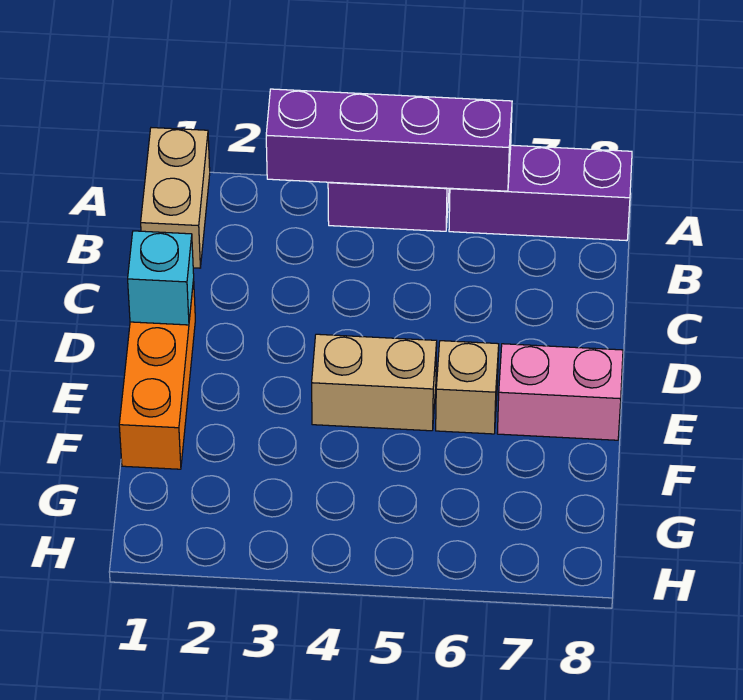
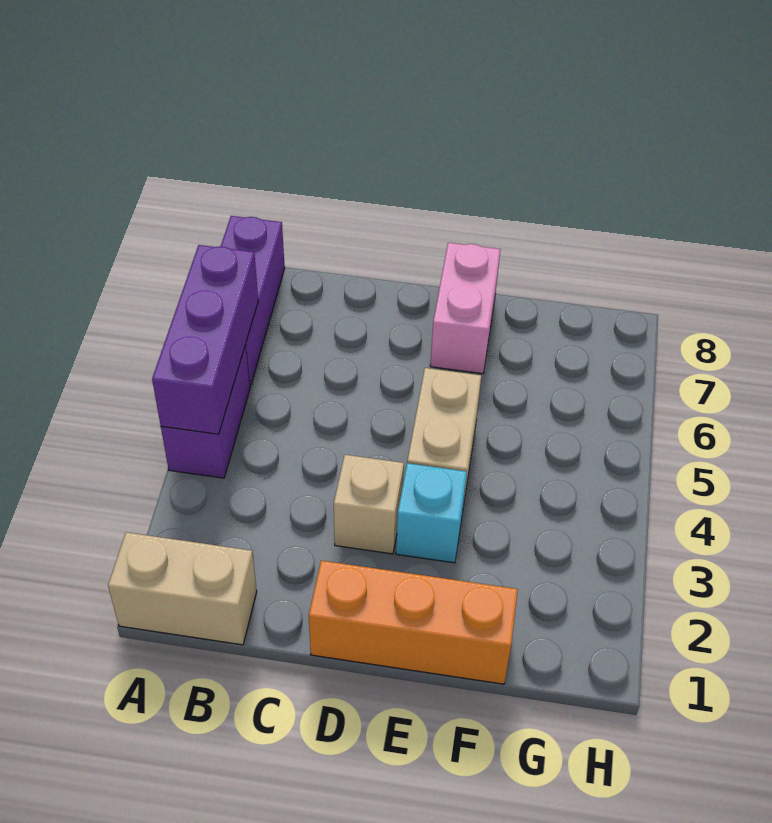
purple 1x4 brick [266,89,512,191] -> purple 1x3 brick [152,245,258,434]
cyan 1x1 brick [128,231,194,325] -> cyan 1x1 brick moved to [396,463,467,563]
tan 1x1 brick [436,341,499,434] -> tan 1x1 brick moved to [334,455,404,554]

